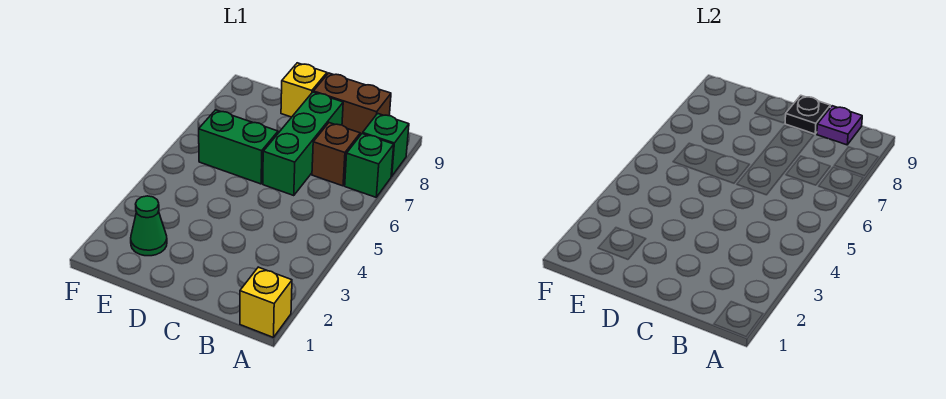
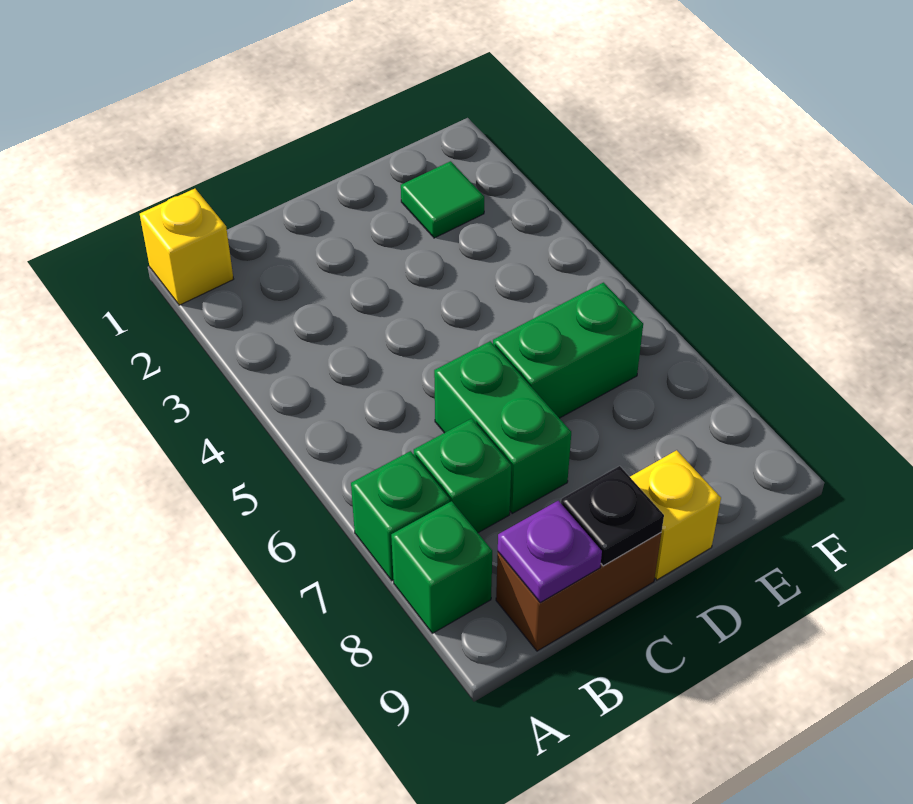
brown 1x1 brick [312,123,360,186] -> green 1x1 brick [414,419,511,533]
green 1x3 brick [263,92,343,196] -> green 1x2 brick [434,341,571,513]
green 1x1 cone [131,196,167,256] -> green 1x1 tile [401,161,484,238]

